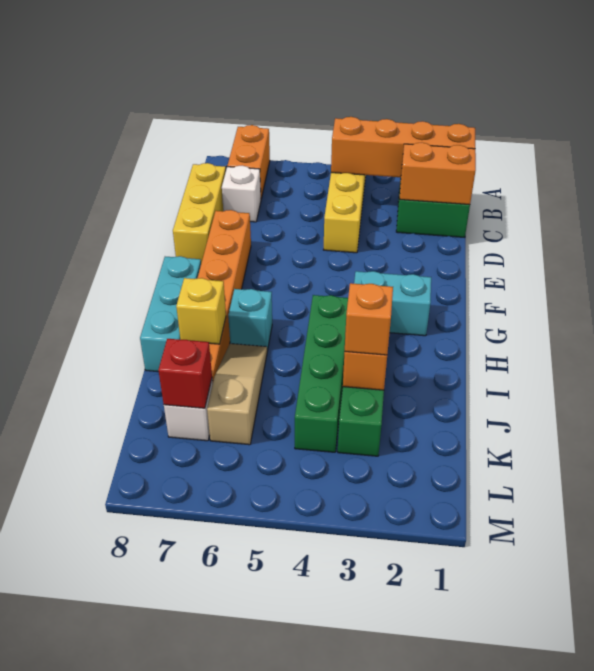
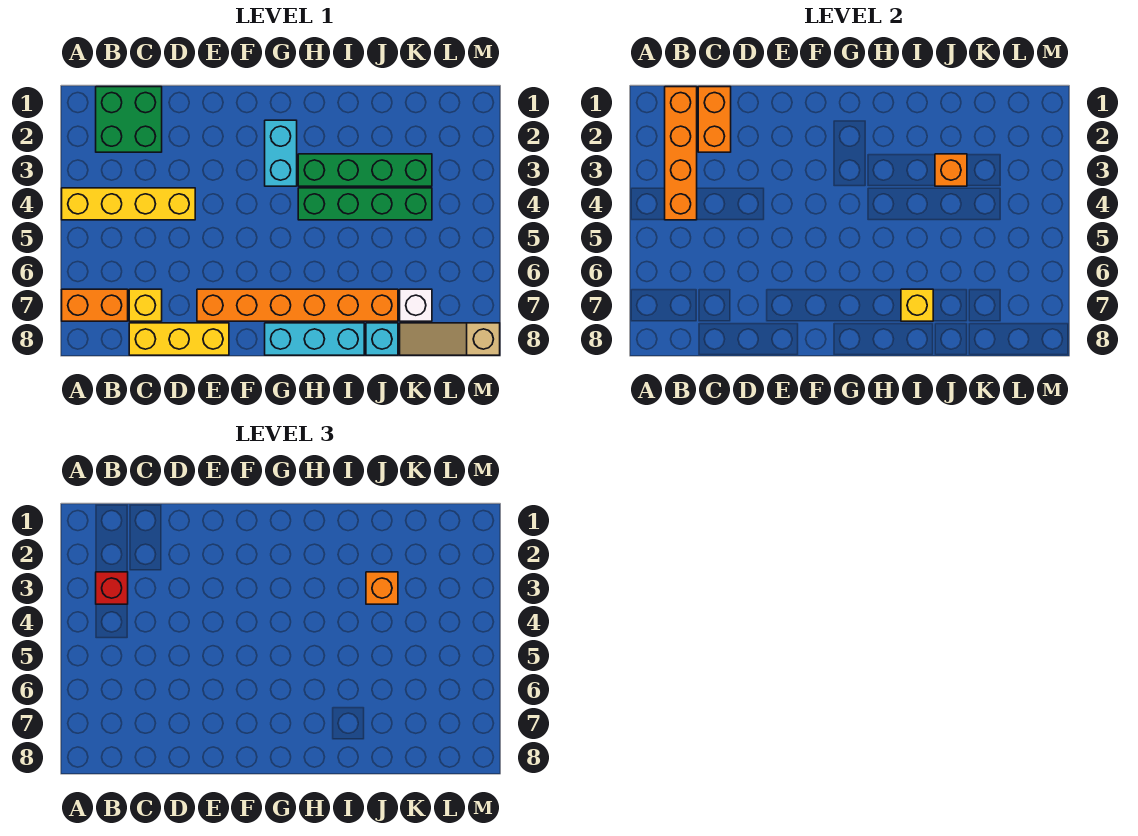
white 1x1 brick [222,166,261,222] -> yellow 1x1 brick [129,289,162,321]
cyan 1x1 brick [228,289,272,351] -> cyan 1x1 brick moved to [366,323,398,355]
tan 1x3 slope [207,344,267,445] -> tan 1x3 slope moved to [400,323,500,355]
red 1x1 brick [158,339,212,408] -> red 1x1 brick moved to [96,572,128,604]

